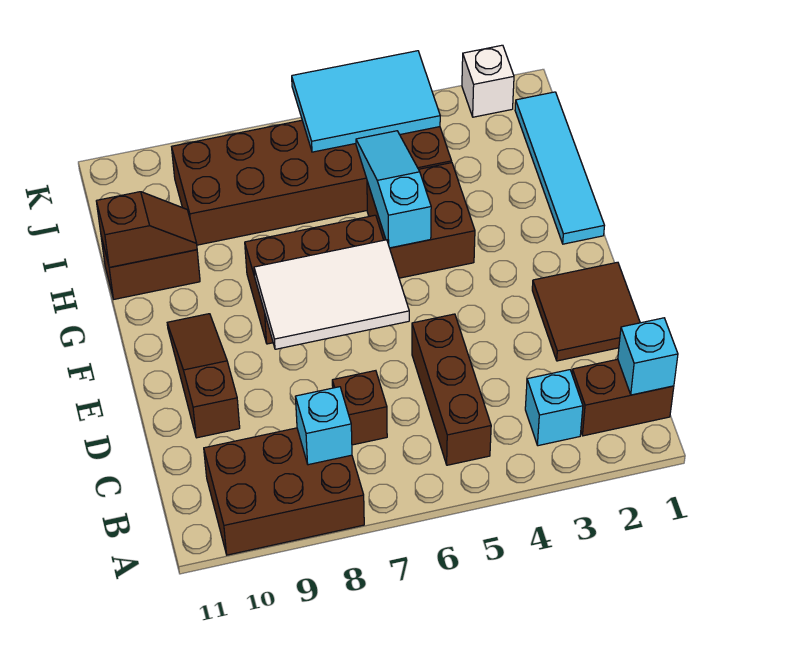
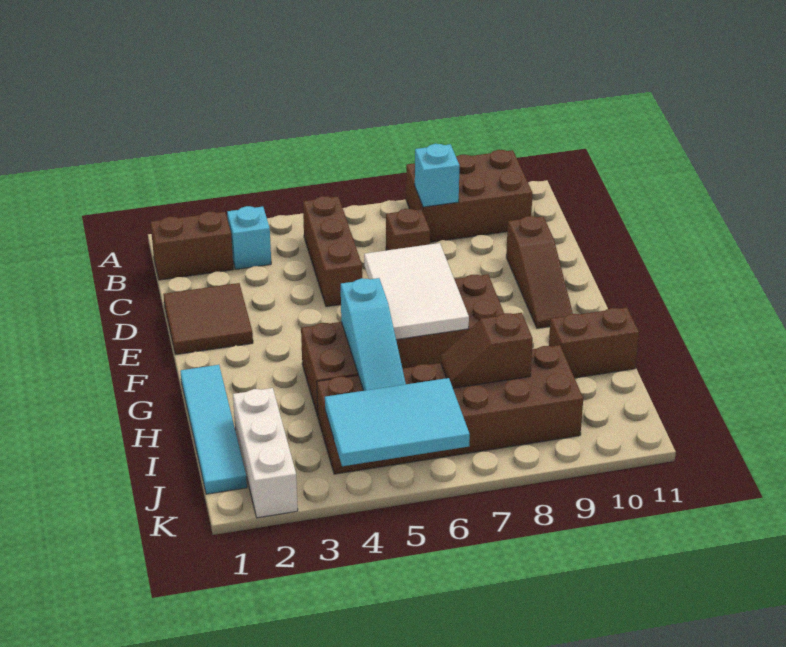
cyan 1x1 brick [618,318,678,395] -> none
white 2x3 tile [254,240,409,349] -> white 2x3 tile turned to [364,243,469,340]
brown 1x2 slope [96,192,197,268] -> brown 1x2 slope moved to [441,313,533,388]
white 1x1 brick [462,45,514,117] -> white 1x3 brick [233,388,298,518]

